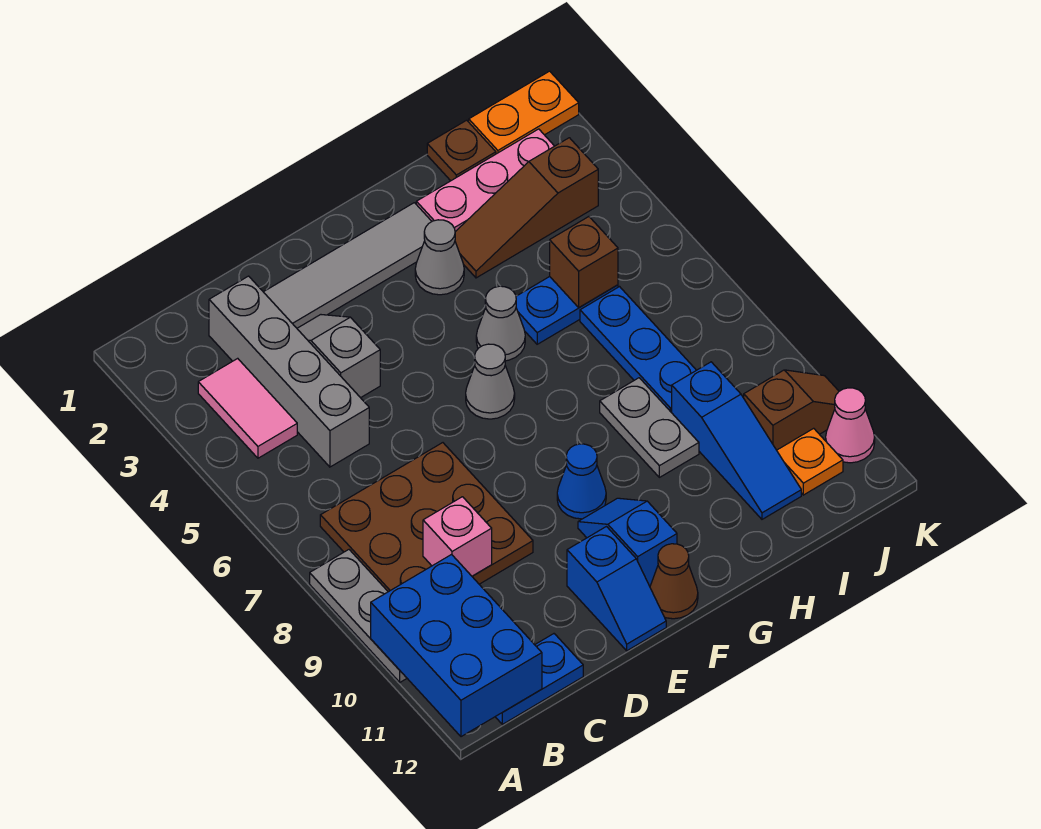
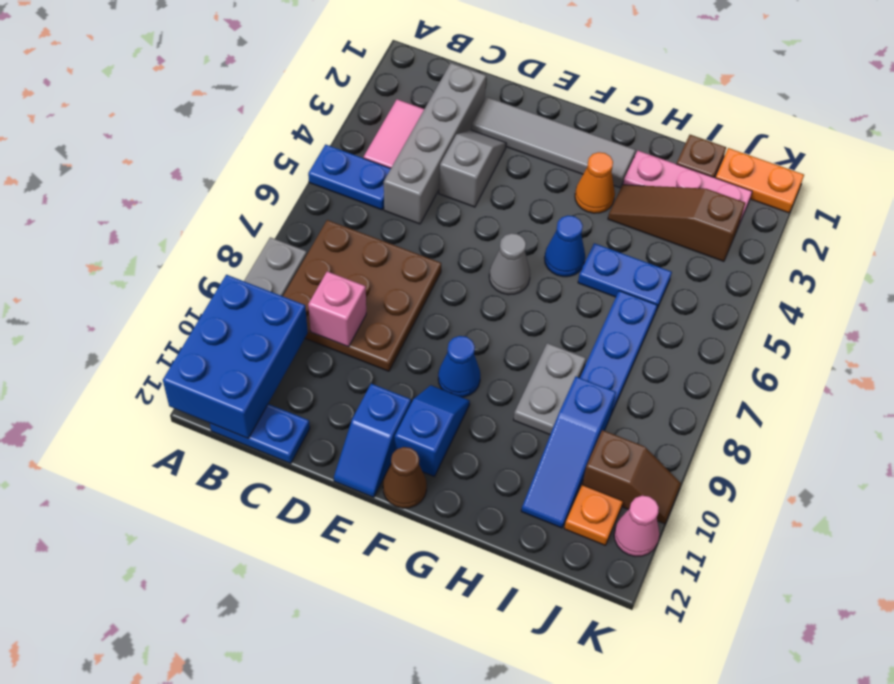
none -> blue 1x2 plate [308,144,391,210]
grey 1x1 cone [415,220,464,295] -> orange 1x1 cone [575,152,615,213]
grey 1x1 cone [476,286,525,361] -> blue 1x1 cone [545,216,585,277]
brown 1x1 brick [550,217,618,307] -> none

